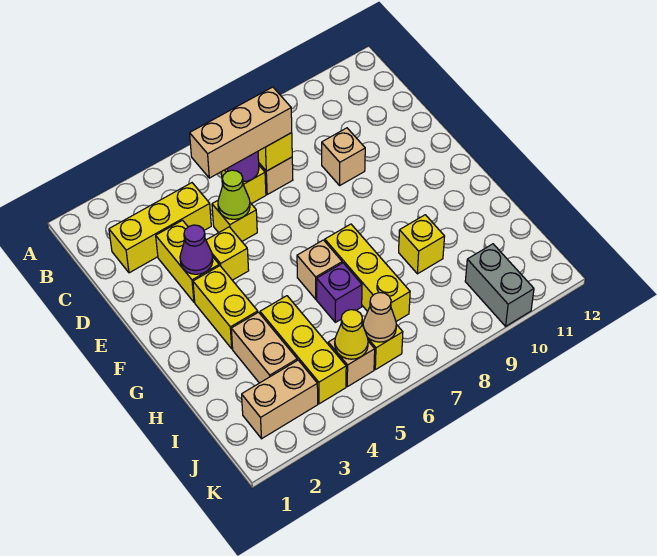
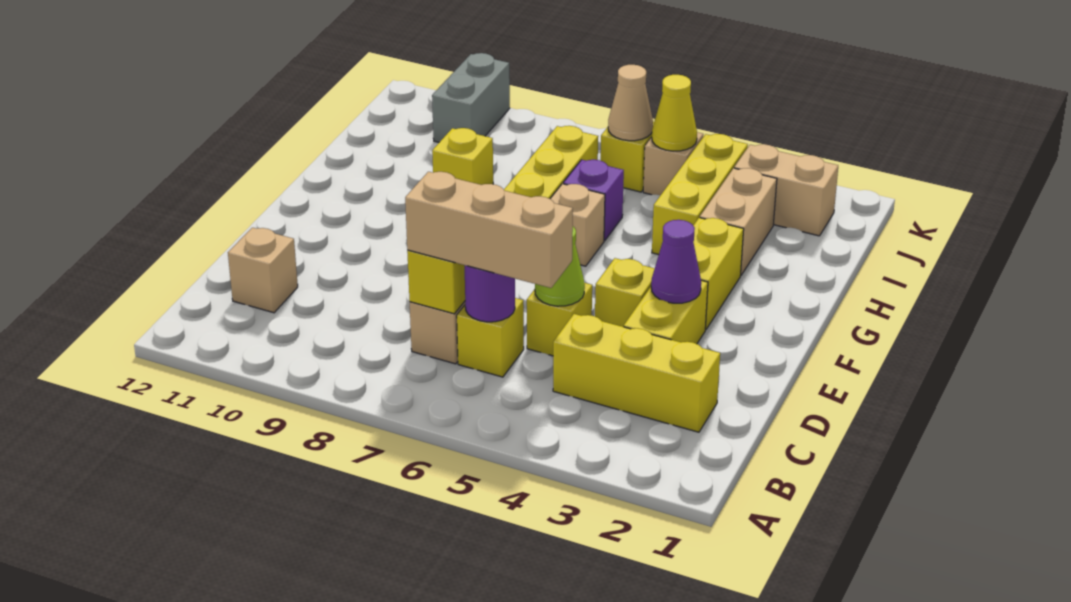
tan 1x1 brick [322,128,365,185] -> tan 1x1 brick moved to [228,228,298,313]

